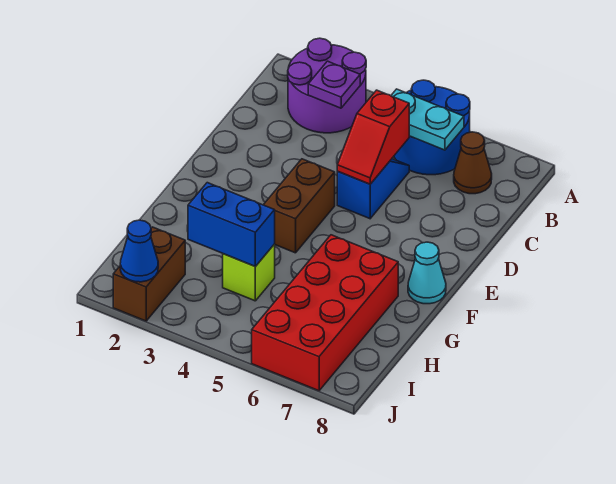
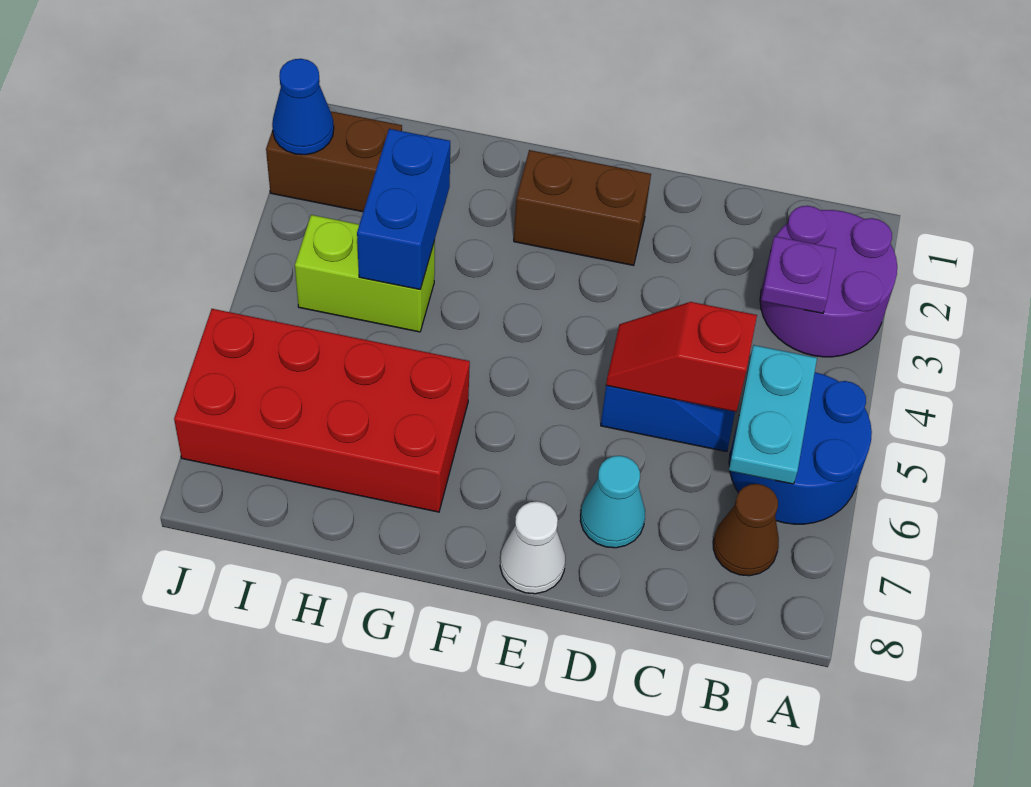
brown 1x2 brick [264,159,335,253] -> brown 1x2 brick moved to [514,150,651,266]
none -> white 1x1 cone [500,501,565,594]
cyan 1x1 cone [408,242,446,304] -> cyan 1x1 cone moved to [580,456,645,548]
lime 1x1 brick [223,244,275,301] -> lime 1x2 brick [295,215,435,332]

